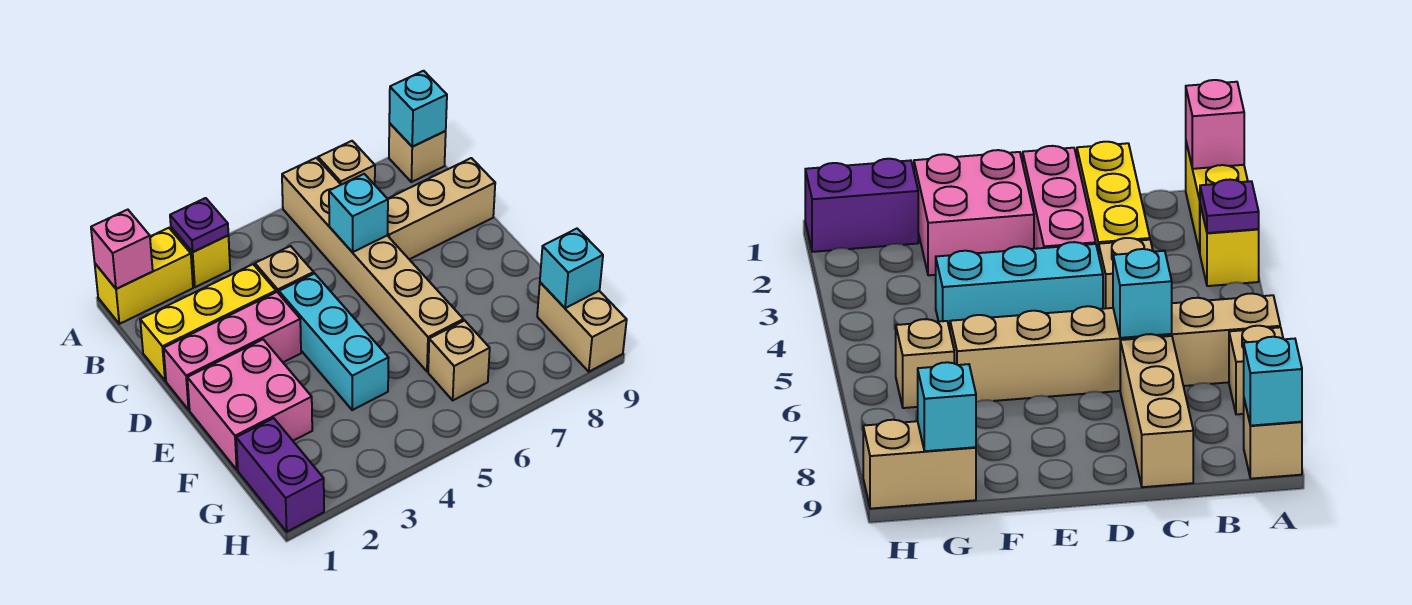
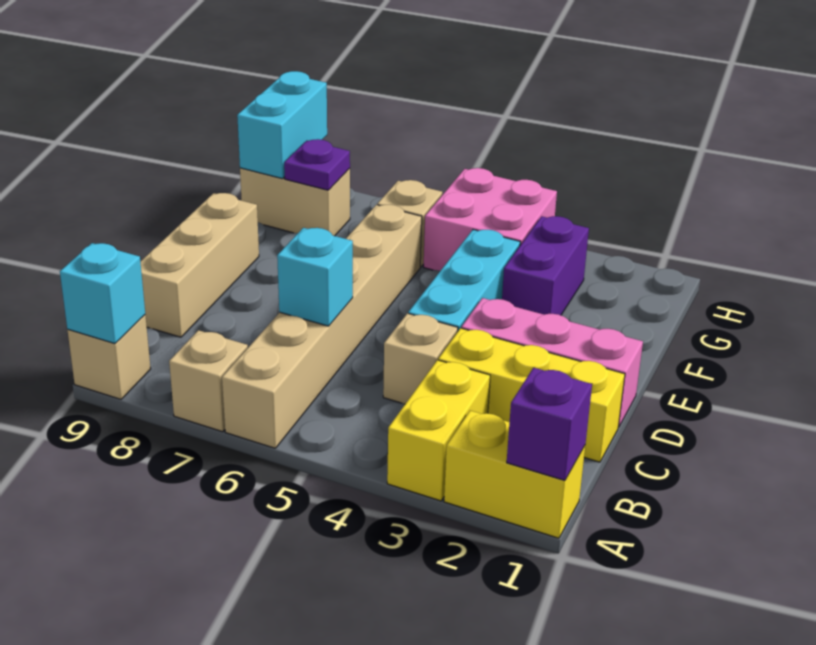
pink 1x1 brick [91,210,153,289] -> purple 1x1 brick [507,368,592,481]
yellow 1x1 brick [171,227,230,287] -> yellow 1x2 brick [387,360,490,501]
purple 1x1 plate [170,198,228,252] -> purple 1x1 plate moved to [284,139,350,190]
tan 1x3 brick [387,158,495,259] -> tan 1x3 brick turned to [140,193,259,337]
pink 2x2 brick [187,340,312,470] -> pink 2x2 brick moved to [424,168,557,271]
purple 1x2 brick [236,418,324,532] -> purple 1x2 brick moved to [502,216,589,315]
tan 1x2 brick [537,282,627,372] -> tan 1x2 brick turned to [240,168,350,236]
cyan 1x1 brick [540,229,603,308] -> cyan 1x2 brick [237,71,327,179]

